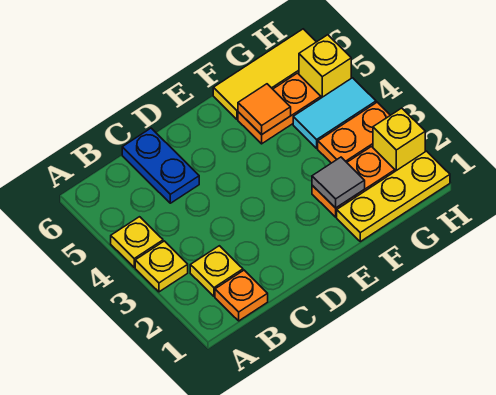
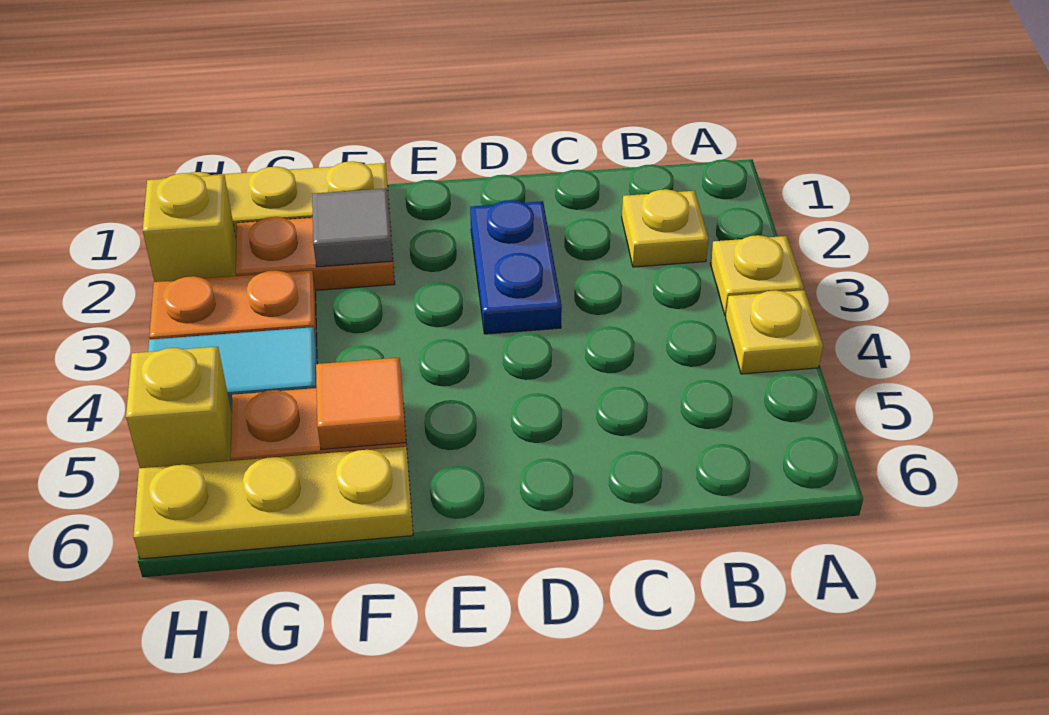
orange 1x1 plate [215,270,268,321] -> none
blue 1x2 plate [122,128,199,203] -> blue 1x2 plate moved to [470,200,562,334]
yellow 1x3 tile [213,29,316,119] -> yellow 1x3 plate [133,447,413,559]

